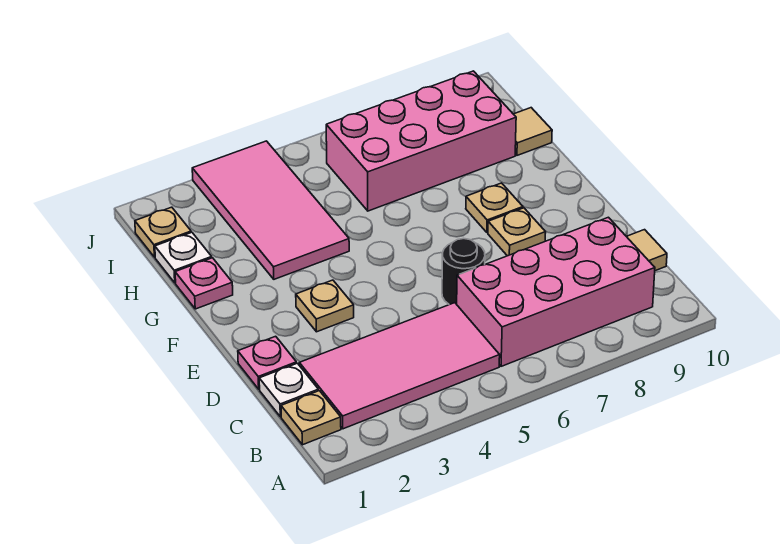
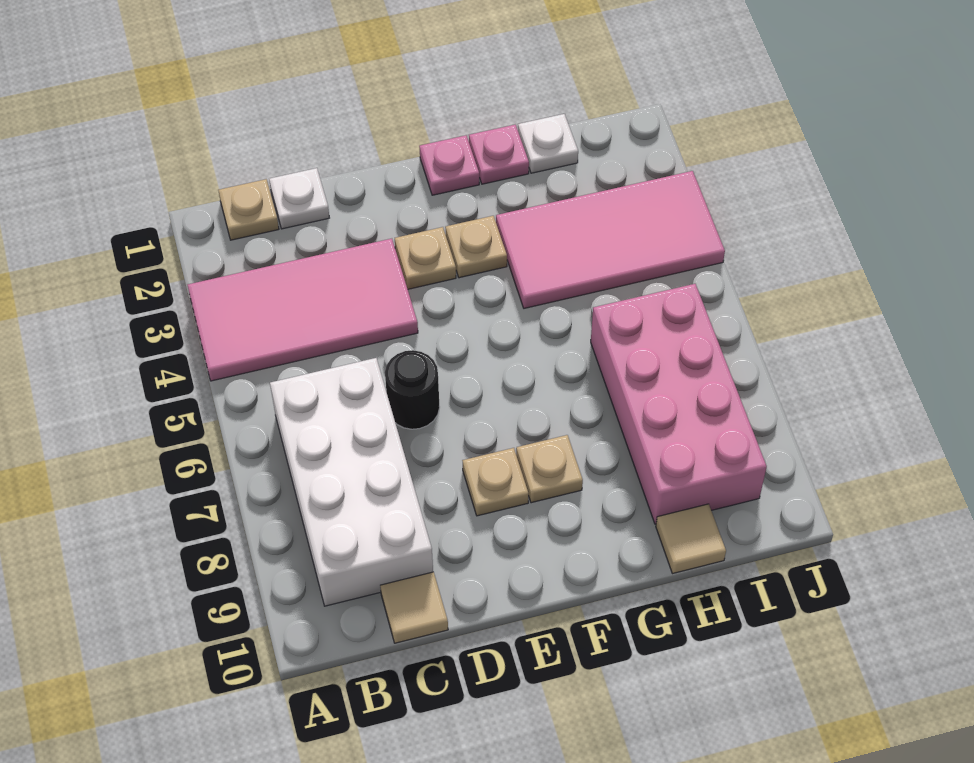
pink 2x4 tile [299,303,500,429] -> pink 2x4 tile turned to [188,239,418,381]
pink 2x4 brick [457,217,655,366] -> white 2x4 brick [270,358,433,606]
pink 1x1 plate [238,336,296,389] -> pink 1x1 plate moved to [419,135,479,195]
tan 1x1 plate [135,207,191,257] -> tan 1x1 plate moved to [445,216,507,278]

